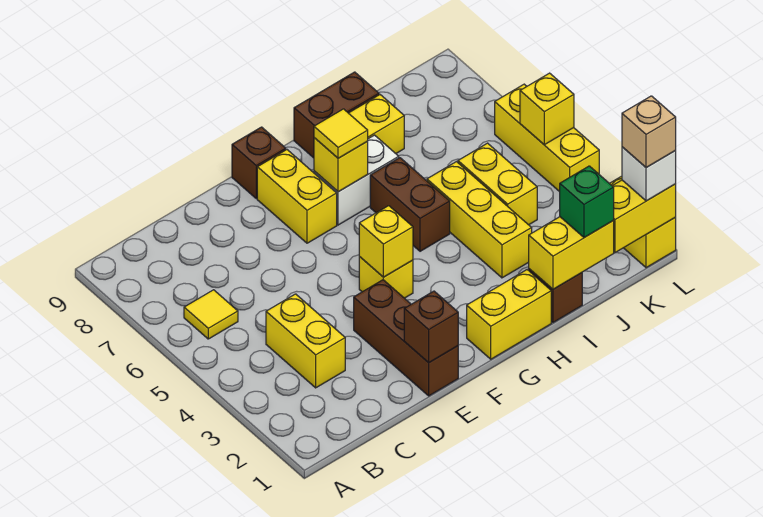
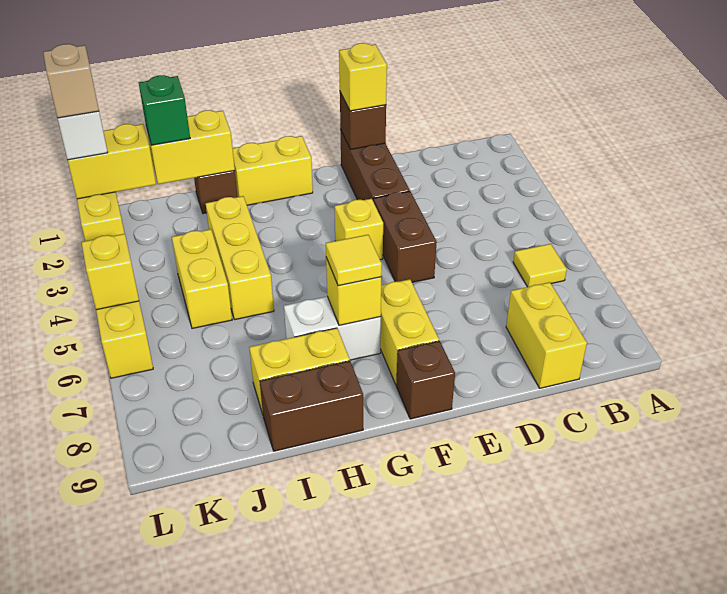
yellow 1x2 brick [266,294,345,388] -> yellow 1x2 brick moved to [506,282,587,388]
yellow 1x1 brick [359,206,413,277] -> yellow 1x1 brick moved to [339,43,387,111]
brown 1x2 brick [370,158,450,251] -> brown 1x2 brick moved to [374,191,437,282]

